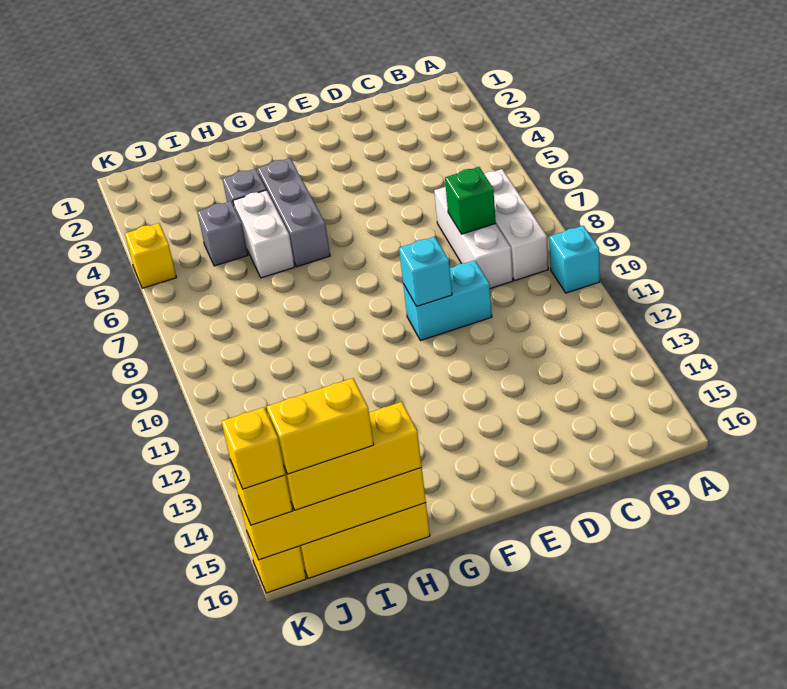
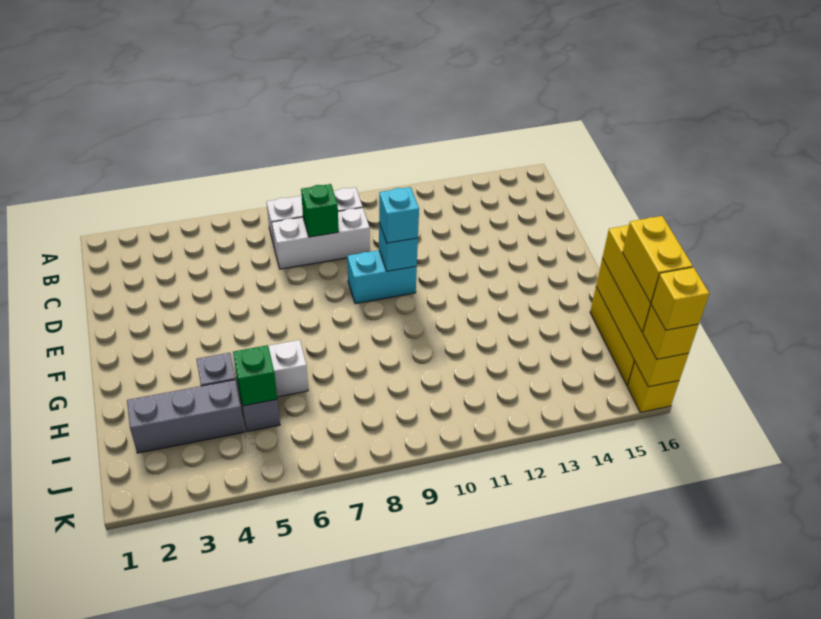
cyan 1x1 brick [549,226,600,293] -> cyan 1x1 brick moved to [379,187,419,243]
cyan 1x2 brick [403,260,492,341] -> cyan 1x2 brick turned to [347,250,417,304]
grey 1x3 brick [257,158,330,267] -> grey 1x3 brick moved to [127,380,245,453]
none -> green 1x1 brick [233,345,277,406]
yellow 1x1 brick [125,223,176,288] -> none

